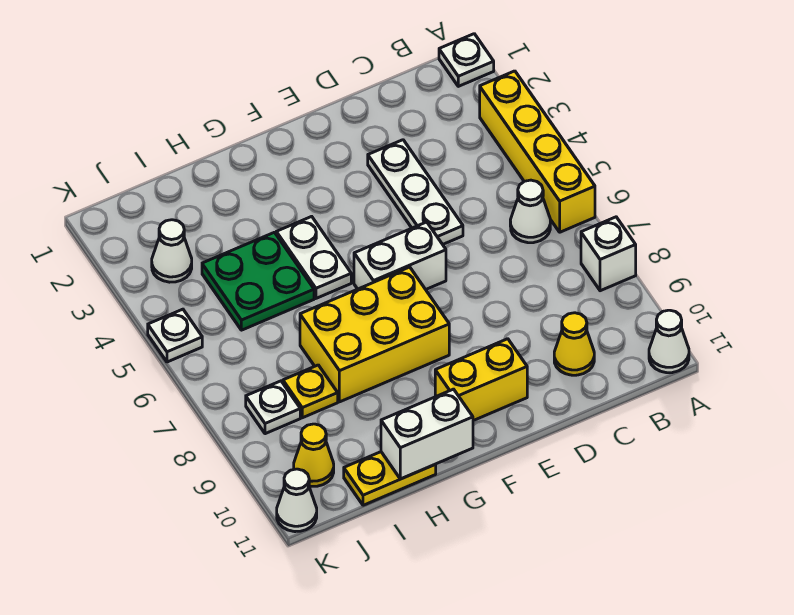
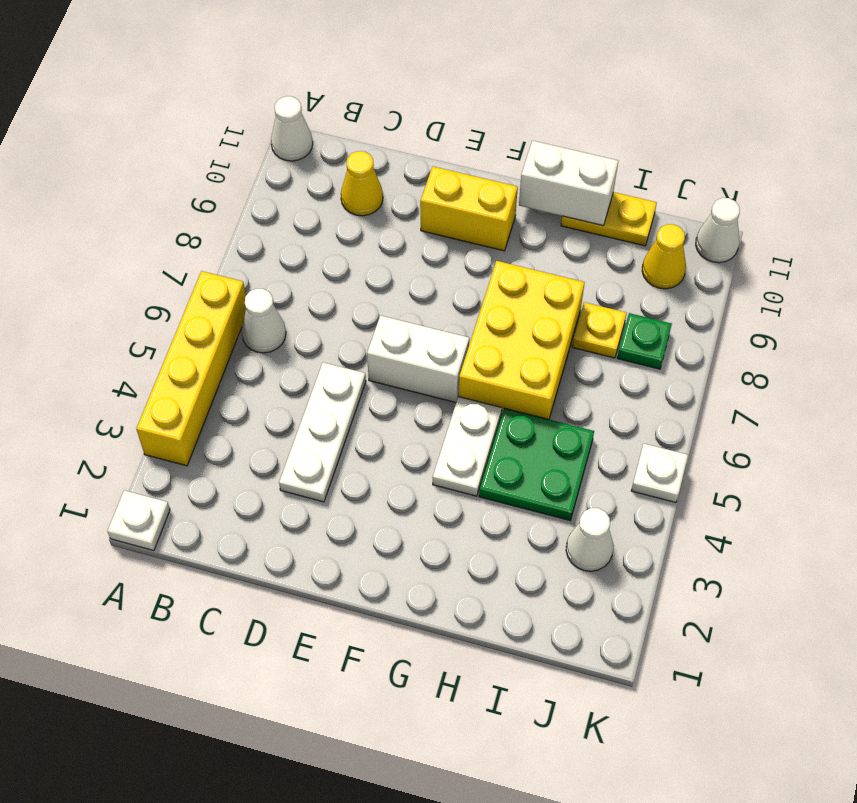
white 1x1 brick [581,217,636,291] -> none
yellow 2x3 brick [300,267,449,402] -> yellow 2x3 brick turned to [459,261,585,419]
white 1x1 plate [246,381,300,434] -> green 1x1 plate [617,313,672,369]

